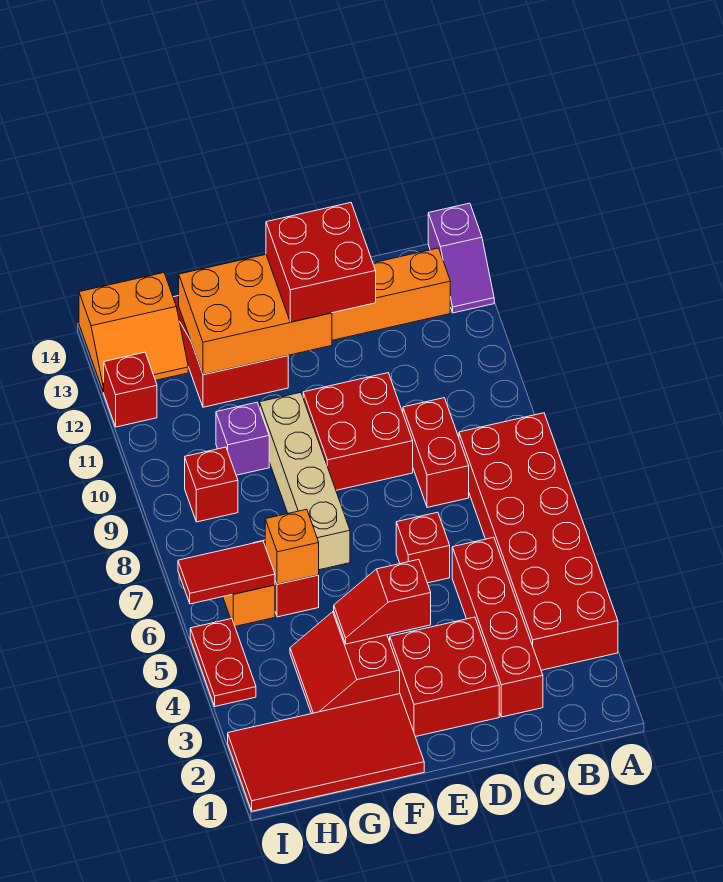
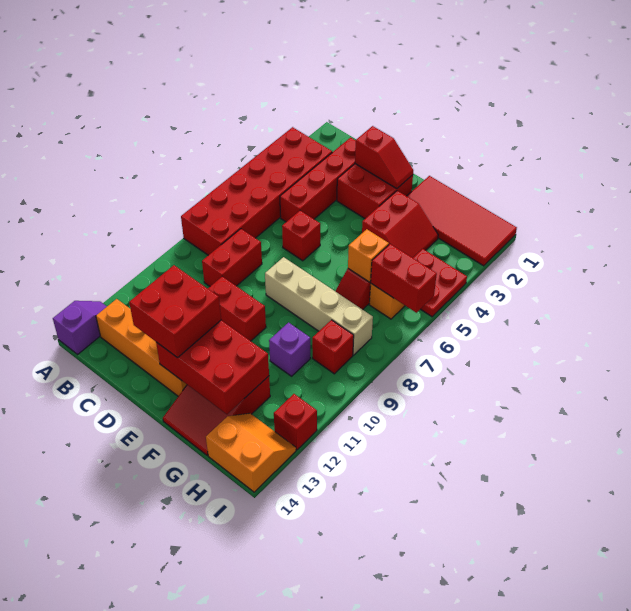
red 2x2 brick [303,373,413,490] -> red 1x2 brick [208,277,266,341]
red 1x2 slope [334,559,431,644] -> red 1x2 slope moved to [355,126,413,189]
orange 2x3 brick [179,255,332,375] -> red 2x3 brick [156,320,269,414]
tan 1x4 brick [260,392,350,570] -> tan 1x4 brick turned to [265,257,373,355]
red 1x2 tile [178,541,275,604] -> red 1x2 brick [371,244,437,313]
red 1x2 plate [190,619,256,706] -> red 2x2 plate [413,249,467,317]

